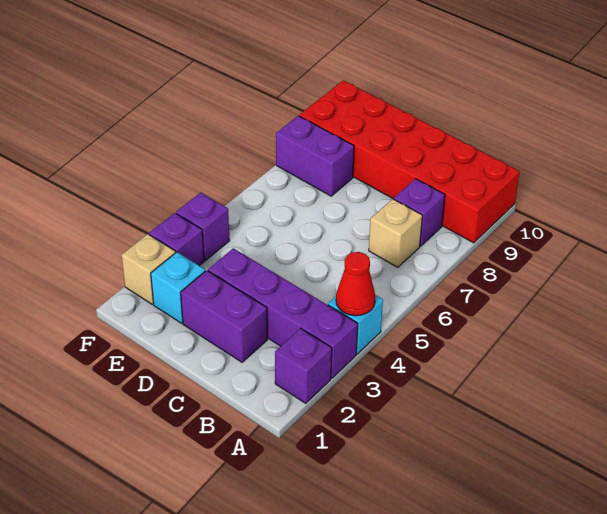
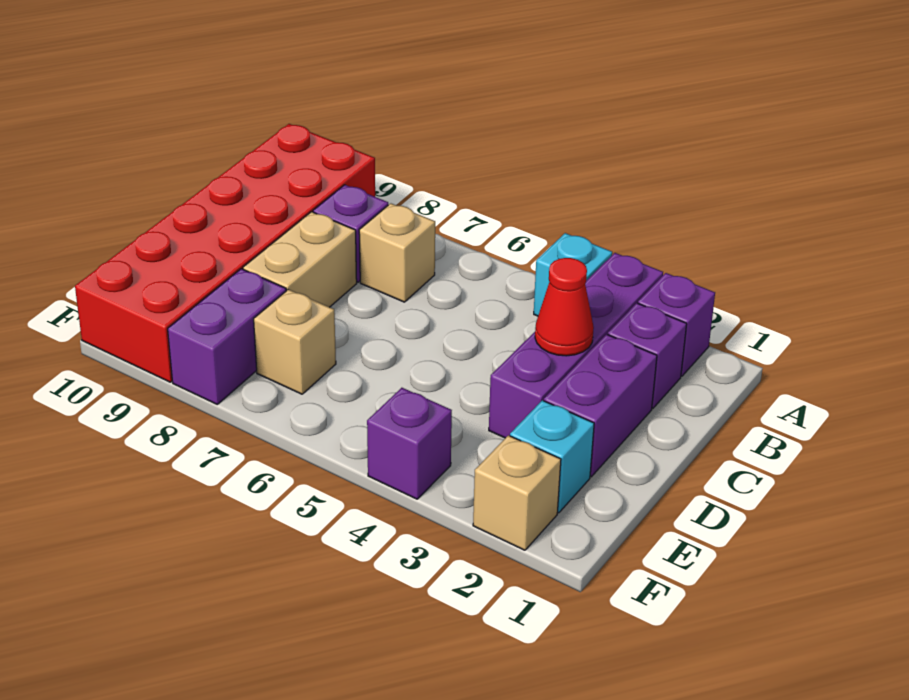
red 1x1 cone [336,252,375,316] -> red 1x1 cone moved to [535,258,594,356]
none -> tan 1x2 brick [243,212,357,307]
none -> tan 1x1 brick [254,289,336,394]
purple 1x1 brick [149,213,204,266] -> purple 1x1 brick moved to [608,303,687,408]

